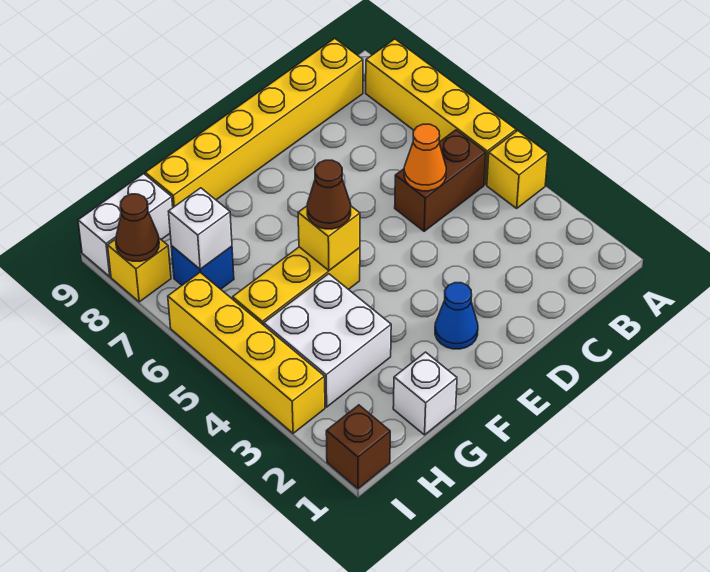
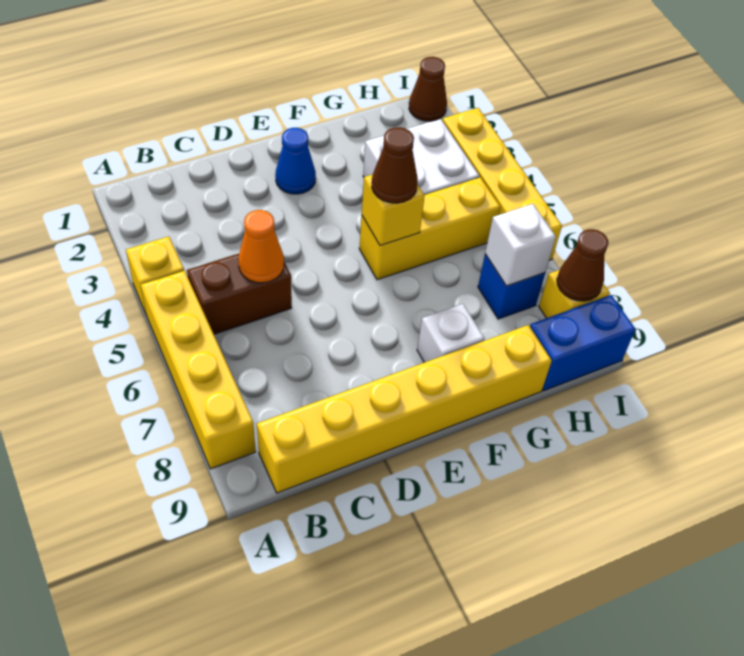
white 1x1 brick [393,352,457,435] -> white 1x1 brick moved to [417,304,484,363]
white 1x2 brick [78,174,173,277] -> blue 1x2 brick [530,295,636,391]
brown 1x1 brick [326,405,390,489] -> brown 1x1 cone [409,57,447,121]

